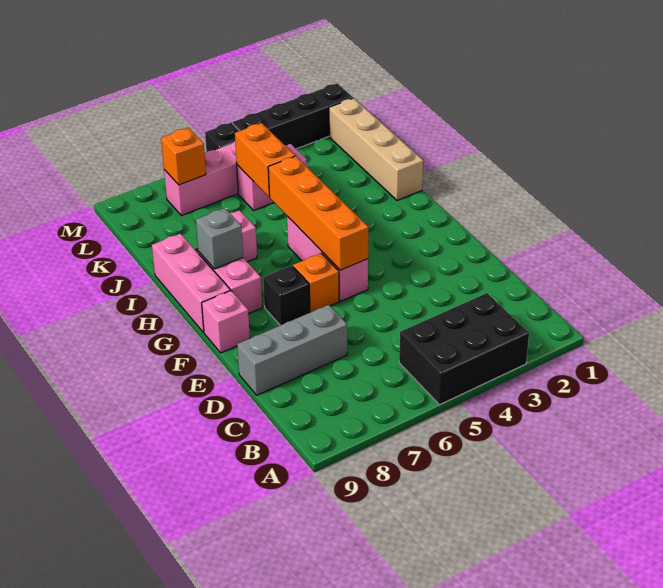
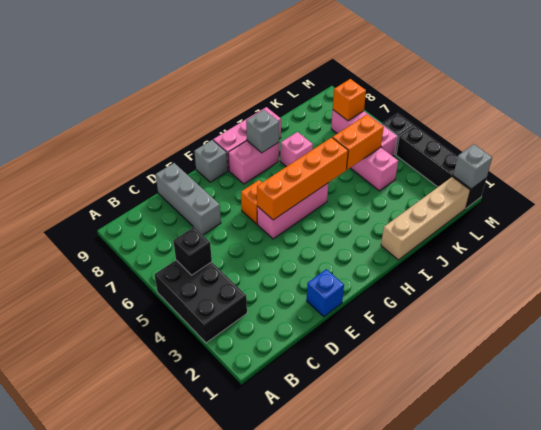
none -> blue 1x1 brick [307,269,344,317]
black 1x1 brick [263,265,310,325] -> black 1x1 brick moved to [173,227,212,275]
pink 1x1 brick [202,291,250,353] -> grey 1x1 brick [194,140,228,182]
none -> grey 1x1 brick [453,144,492,189]

